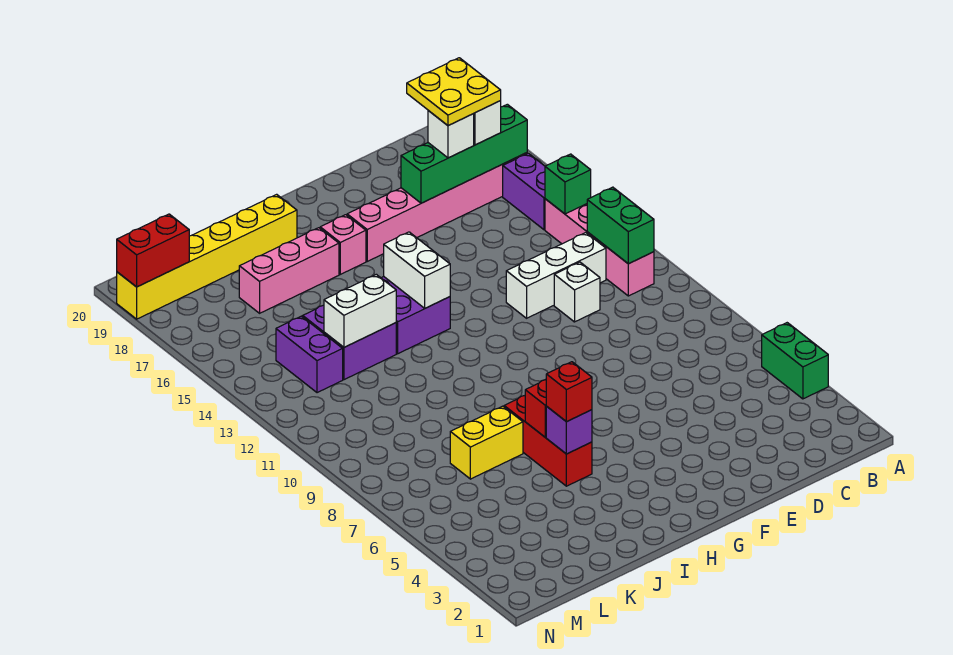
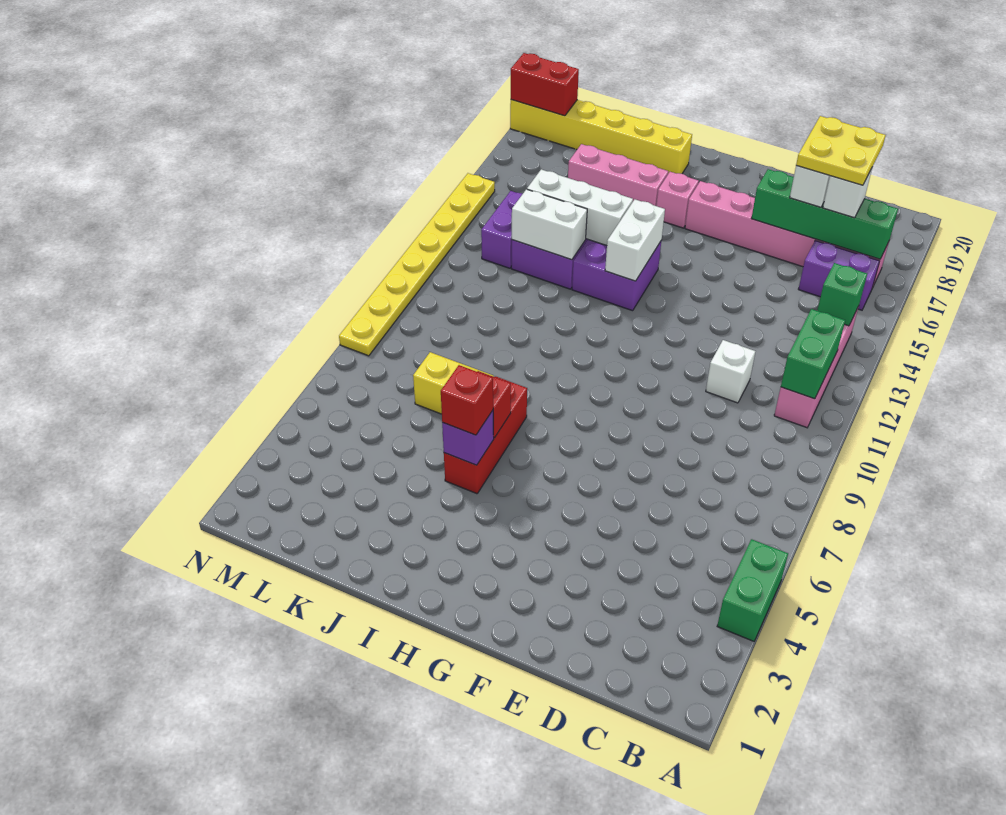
purple 1x2 brick [503,153,545,230] -> purple 1x2 brick turned to [799,240,880,310]
white 1x3 brick [506,233,606,318] -> white 1x3 brick moved to [527,169,633,245]
none -> yellow 1x8 plate [339,173,495,356]

